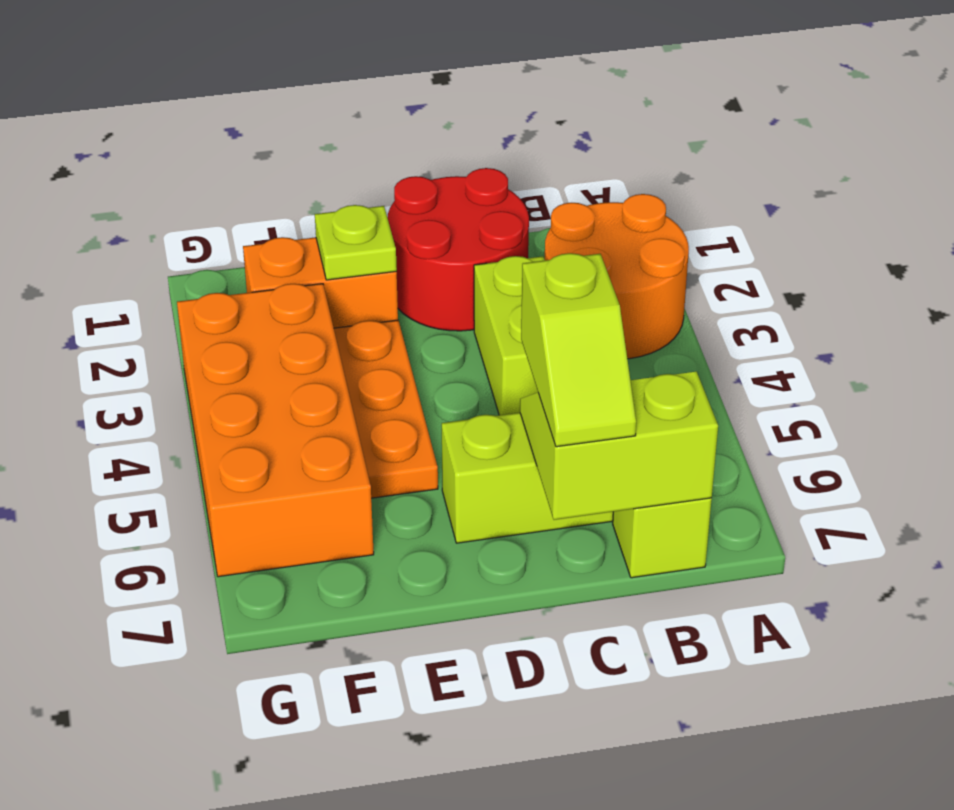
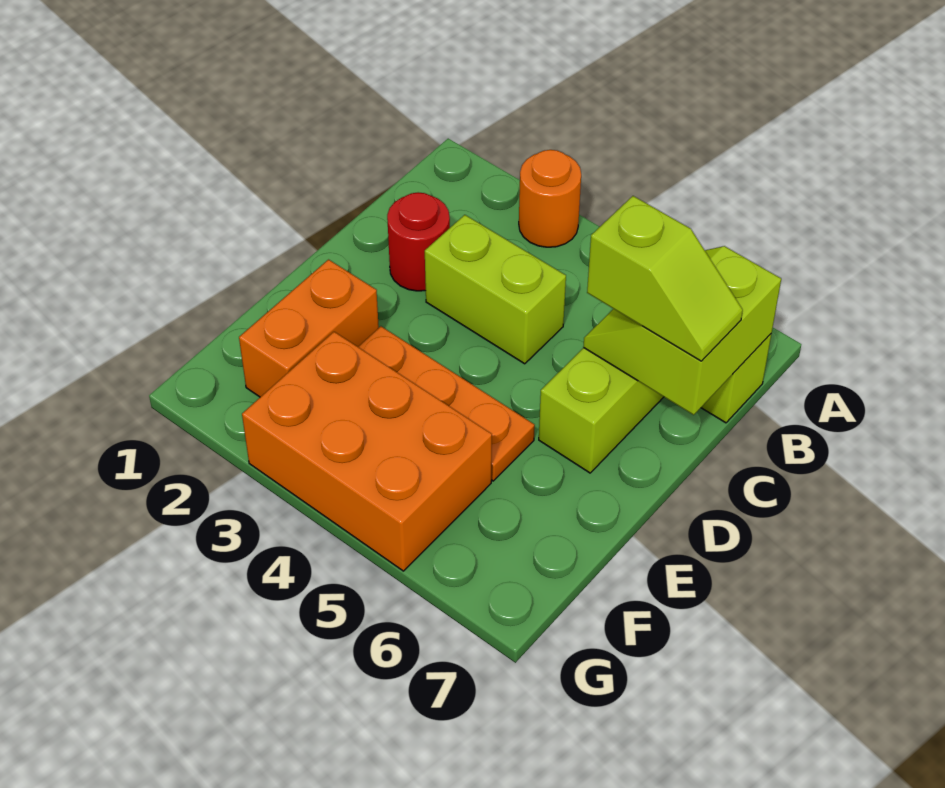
orange 2x2 round brick [545,194,689,359] -> orange 1x1 round brick [519,150,581,247]
red 2x2 round brick [387,168,529,331] -> red 1x1 round brick [387,192,450,291]
lime 1x1 plate [315,205,397,280] -> none
orange 2x4 brick [177,284,374,577] -> orange 2x3 brick [242,332,492,571]

